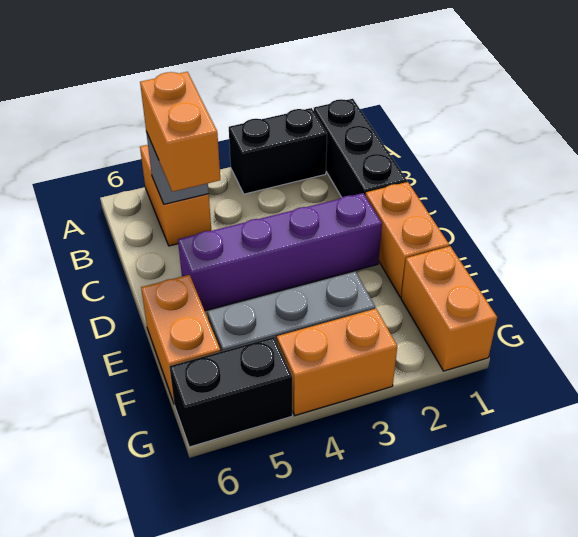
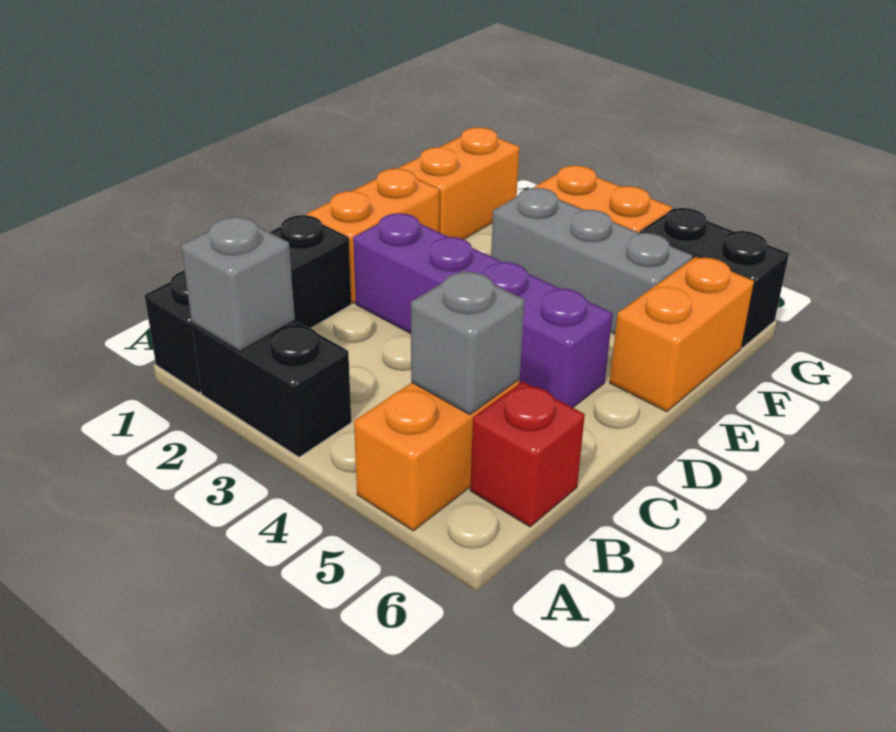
none -> grey 1x1 brick [181,217,295,351]
orange 1x2 brick [140,72,220,192] -> none
none -> red 1x1 brick [470,382,585,527]

